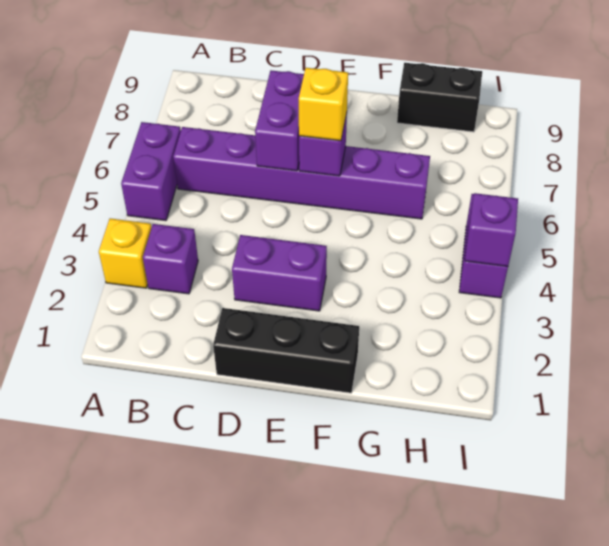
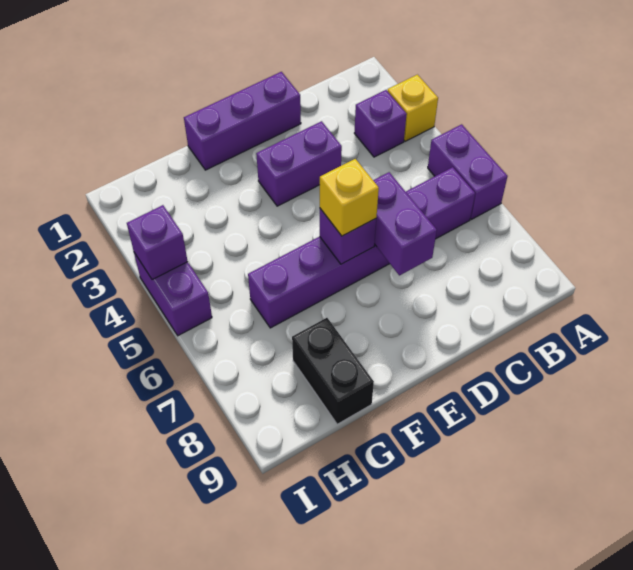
black 1x3 brick [213,308,359,393] -> purple 1x3 brick [184,72,301,170]
black 1x2 brick [397,63,482,132] -> black 1x2 brick turned to [292,318,374,424]

